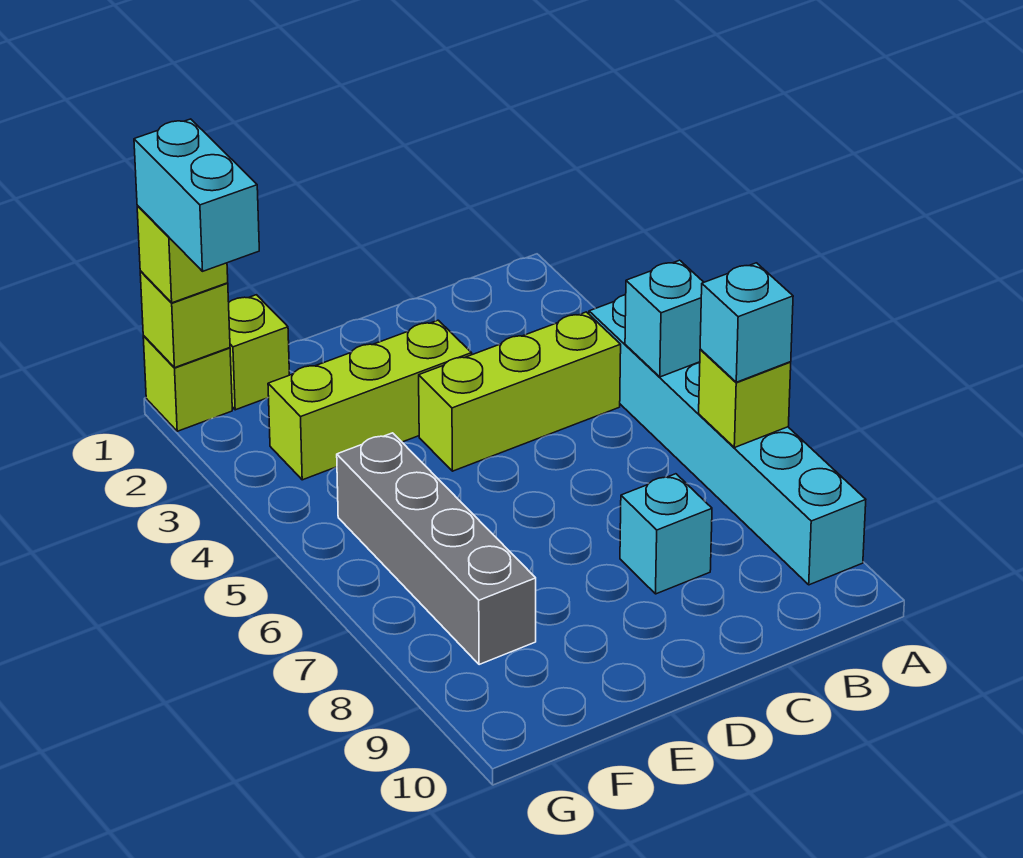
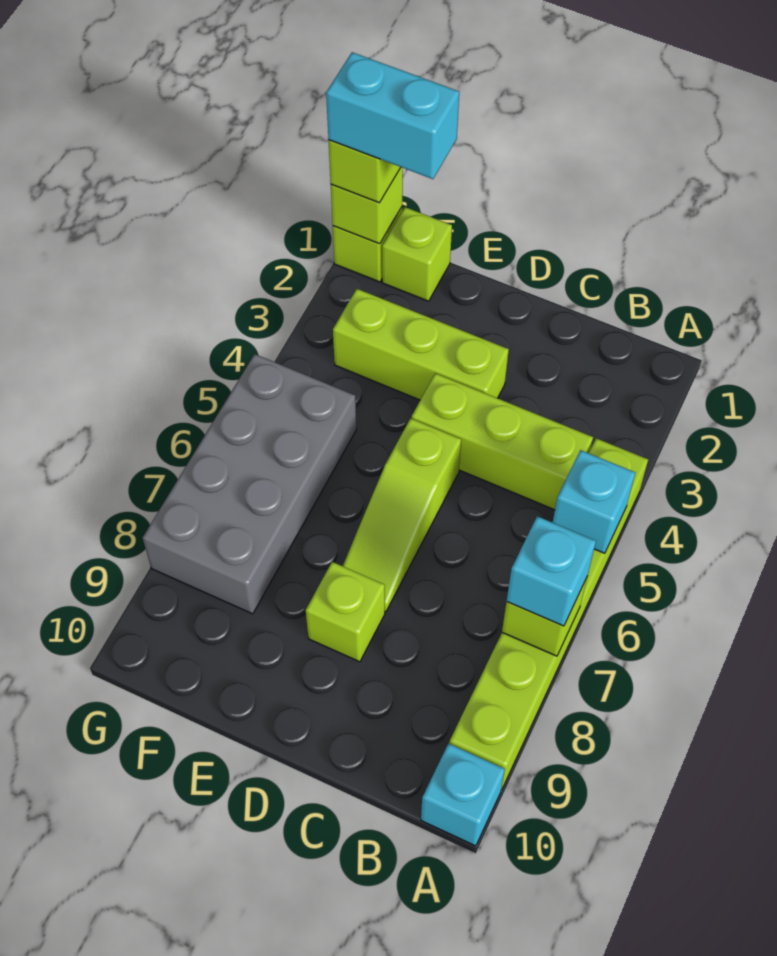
cyan 1x6 brick [589,295,866,585] -> lime 1x6 brick [449,438,648,790]
cyan 1x1 brick [620,474,712,594] -> cyan 1x1 brick moved to [421,744,505,846]
none -> lime 1x3 slope [343,418,461,612]
none -> lime 1x1 brick [306,562,385,662]
grey 1x4 brick [337,433,536,665] -> grey 2x4 brick [143,354,356,614]
cyan 1x2 brick [134,119,259,271] -> cyan 1x2 brick turned to [326,52,459,179]

